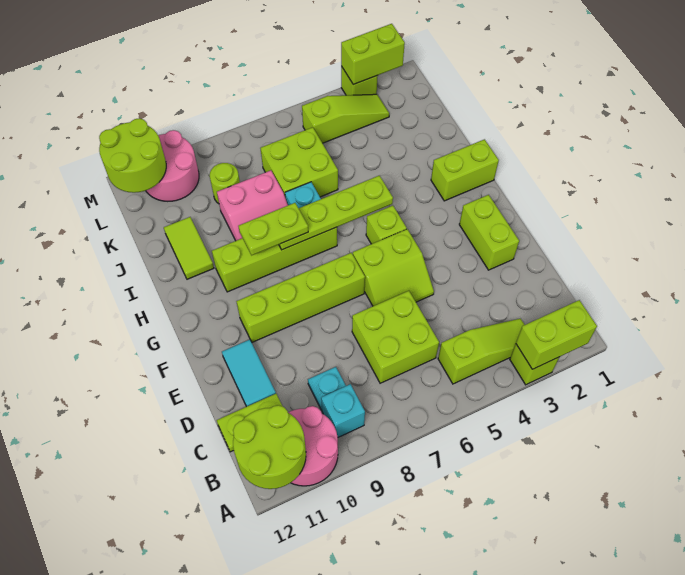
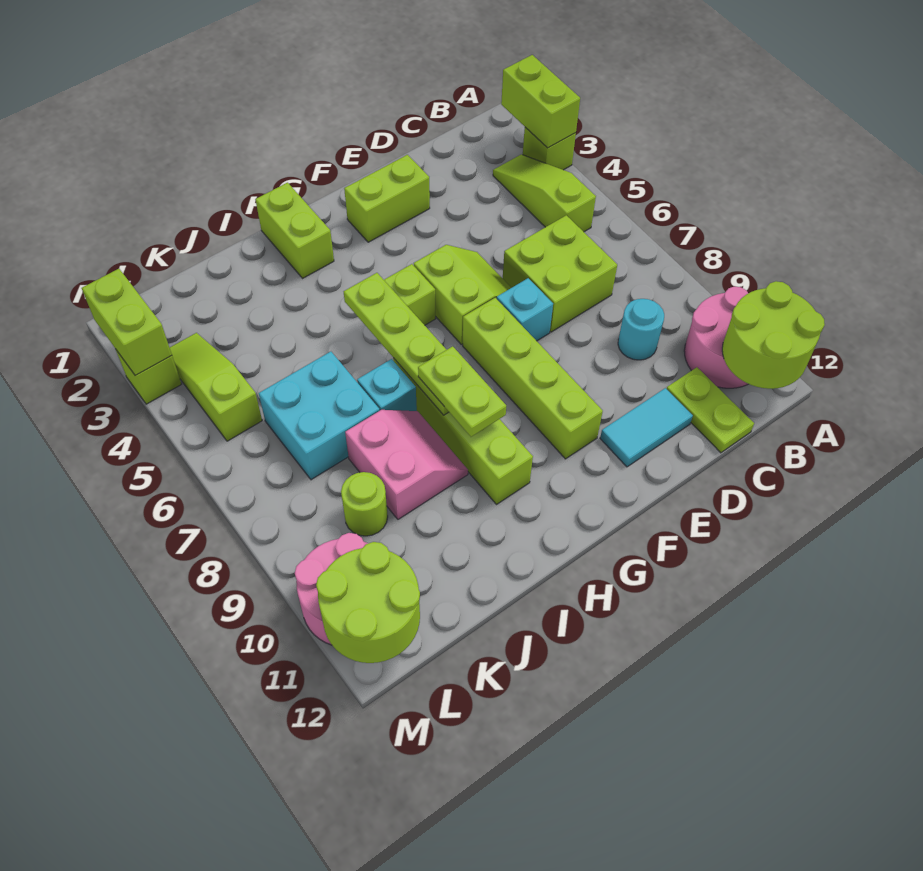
cyan 1x1 brick [321,384,365,437] -> cyan 1x1 brick moved to [497,278,553,341]
cyan 1x1 plate [308,367,346,410] -> cyan 1x1 round brick [618,299,664,360]
lime 1x2 tile [164,217,214,279] -> none
lime 2x2 brick [260,127,338,197] -> cyan 2x2 brick [259,352,380,480]

